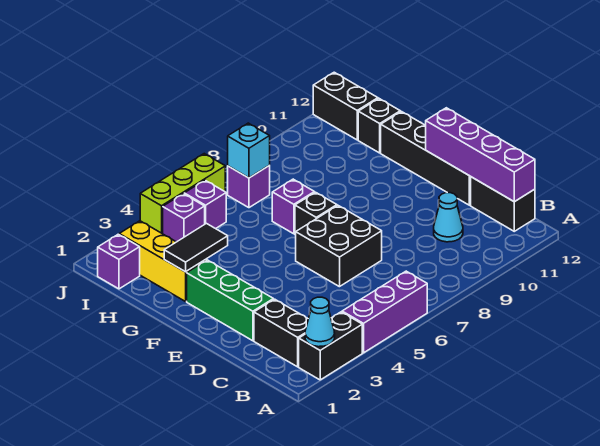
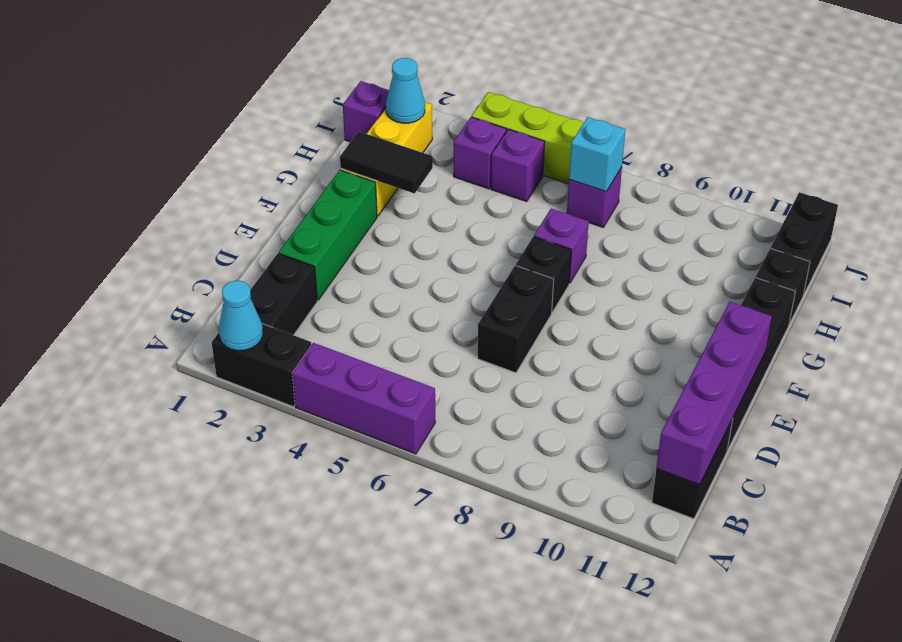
cyan 1x1 cone [434,193,463,242] -> cyan 1x1 cone moved to [386,58,425,123]
black 2x2 brick [296,206,382,287] -> black 1x2 brick [478,265,554,373]

